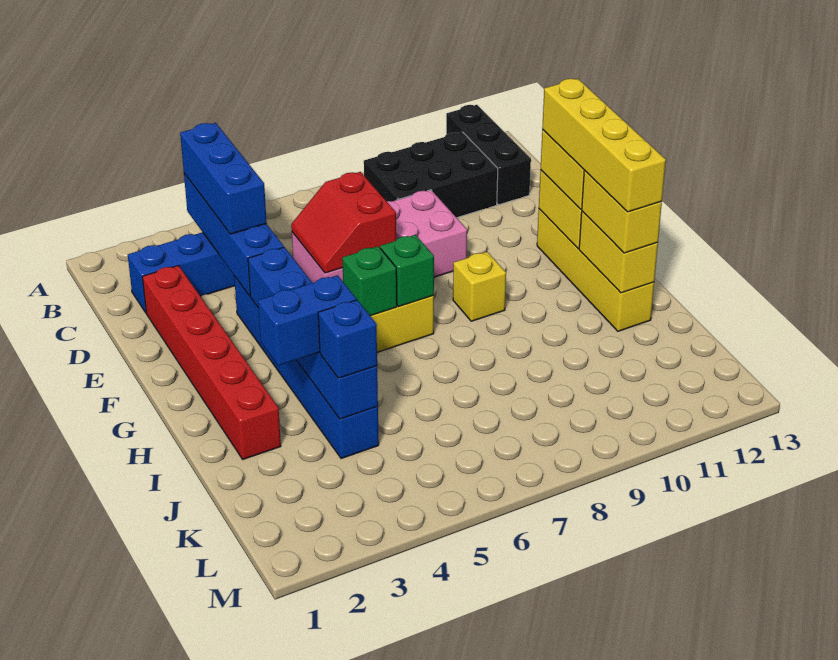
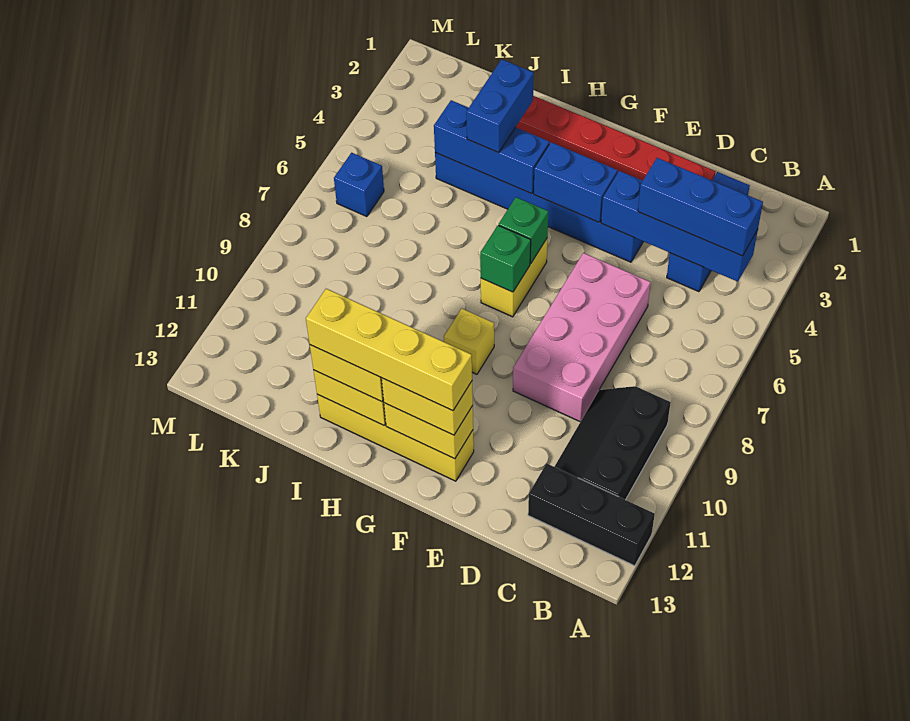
black 2x3 brick [364,132,498,218] -> black 2x3 slope [554,386,671,500]
red 2x2 slope [291,172,396,273] -> none
blue 1x1 brick [318,300,377,378] -> blue 1x1 brick moved to [334,153,384,217]

